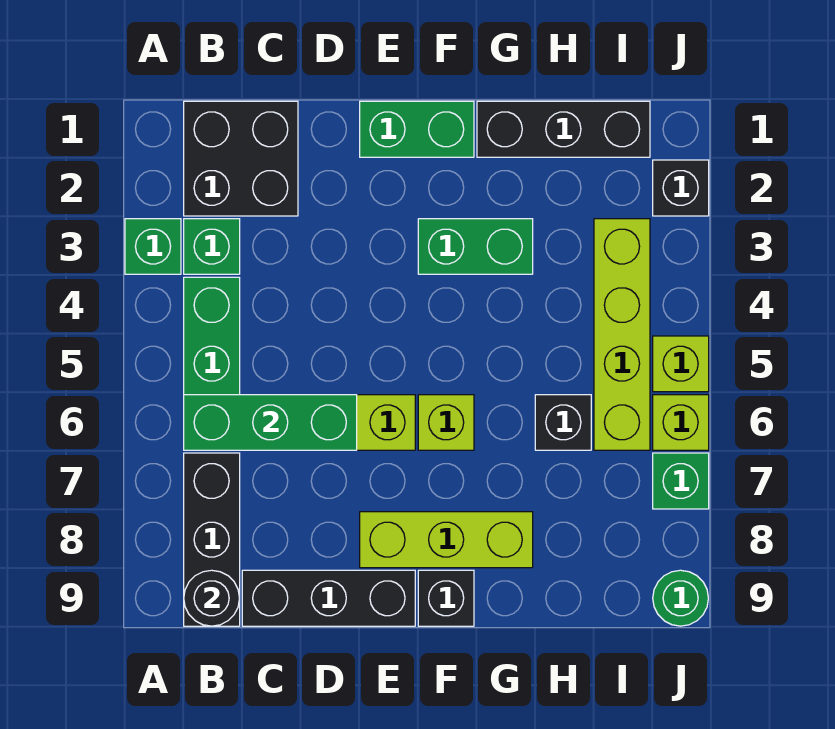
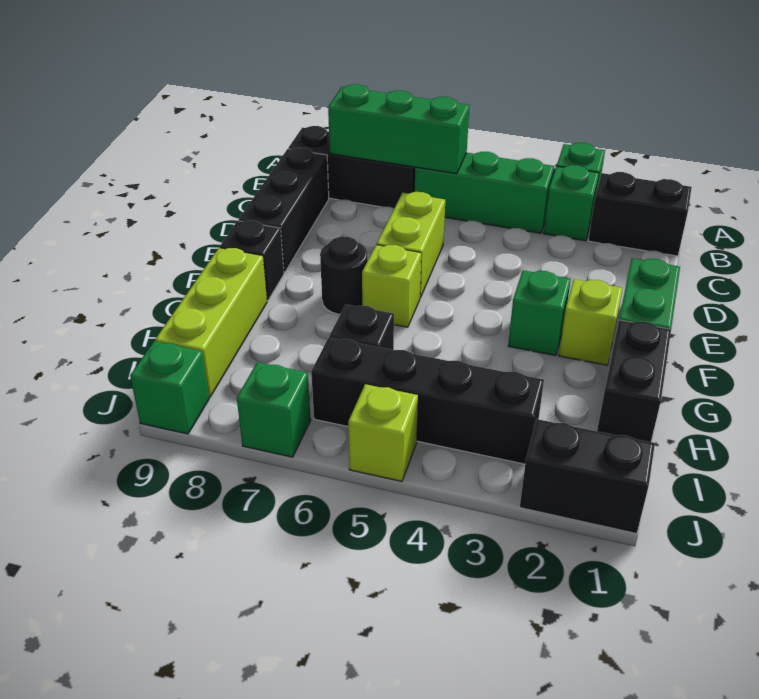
black 2x2 brick [184,101,298,216] -> black 1x2 brick [588,172,692,256]
green 1x3 brick [184,395,357,450] -> green 1x3 brick turned to [328,84,470,174]
black 1x1 round brick [184,570,240,626] -> black 1x1 round brick moved to [320,237,368,314]
lime 1x3 brick [360,512,533,568] -> lime 1x3 brick moved to [155,248,267,397]
green 1x2 brick [418,219,533,274] -> green 1x1 brick [508,270,571,355]
black 1x3 brick [477,101,650,157] -> black 1x2 brick [597,320,671,442]
lime 1x4 brick [594,219,650,450] -> black 1x4 brick [311,338,544,464]
black 1x1 brick [653,160,709,216] -> black 1x2 brick [520,419,655,534]
lime 1x1 brick [653,395,709,450] -> lime 1x1 brick moved to [559,279,623,365]
green 1x1 round brick [653,570,708,626] -> green 1x1 brick [130,341,209,434]

